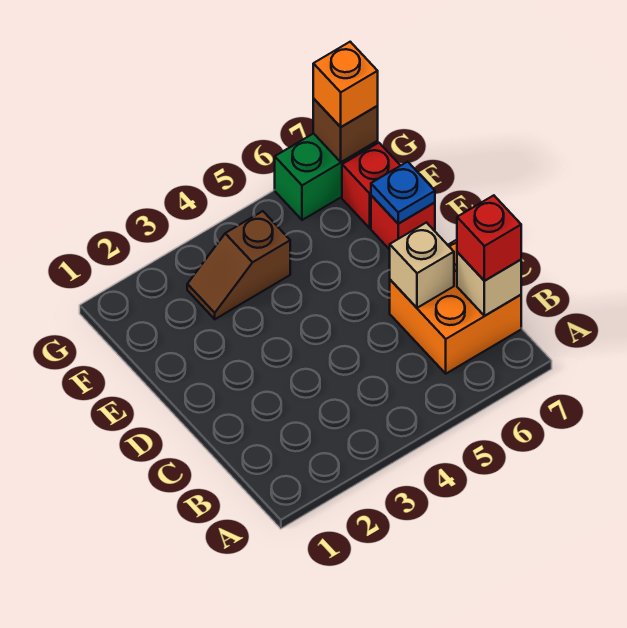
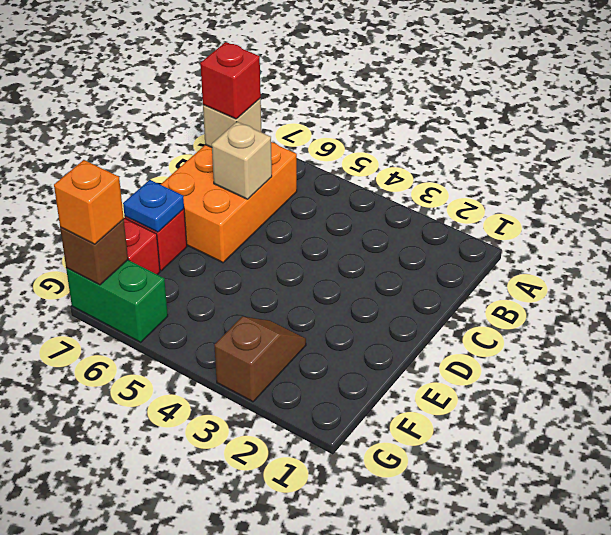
orange 2x2 brick [390,240,521,374] -> orange 2x3 brick [161,142,297,263]
brown 1x2 slope [187,211,290,319] -> brown 1x2 slope turned to [214,316,306,402]

